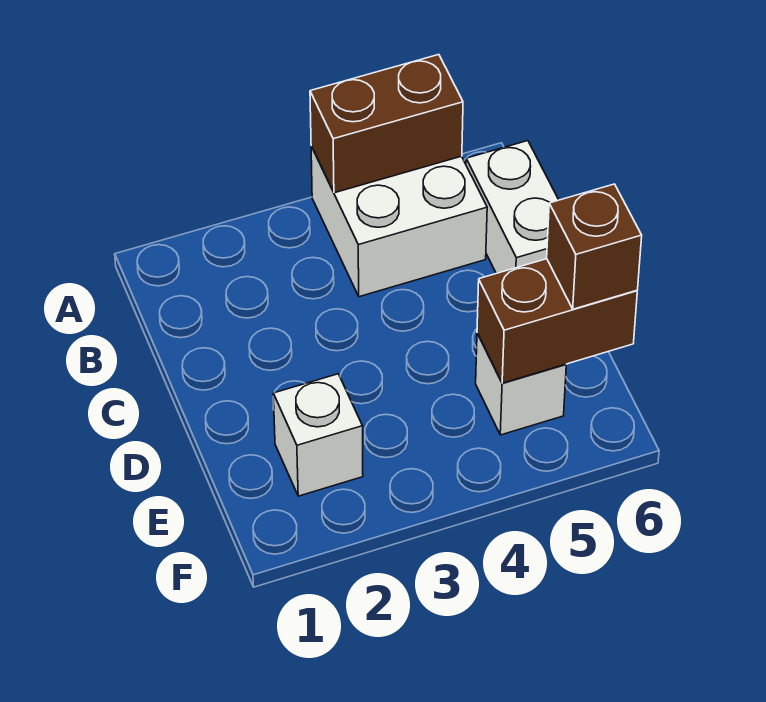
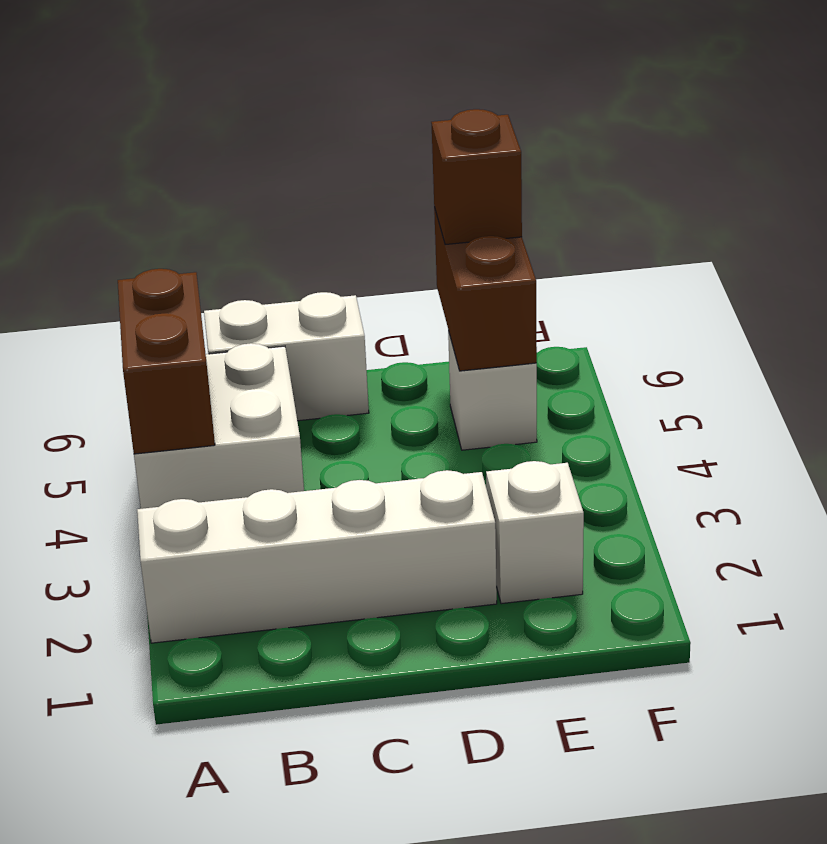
none -> white 1x4 brick [137,470,497,643]

